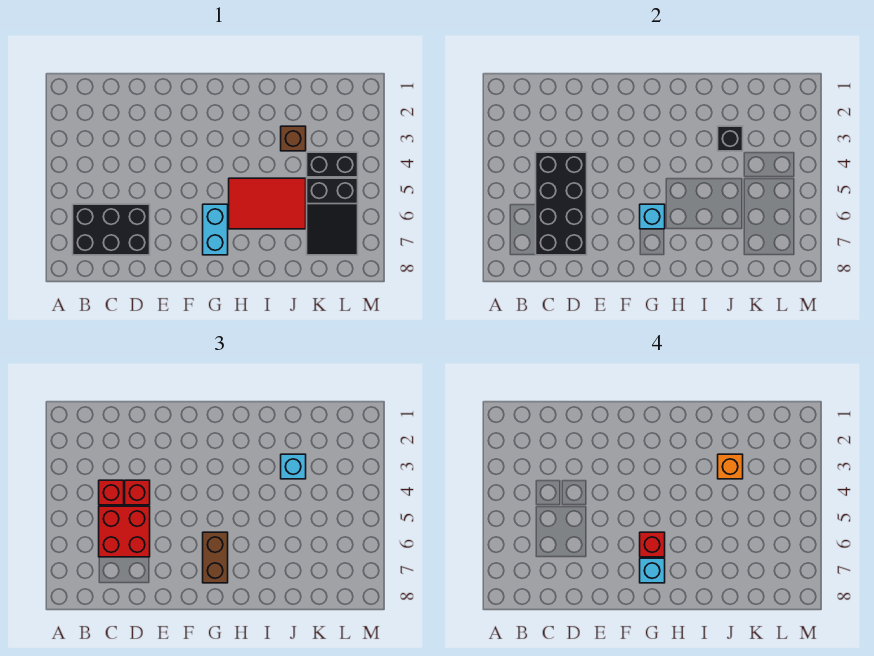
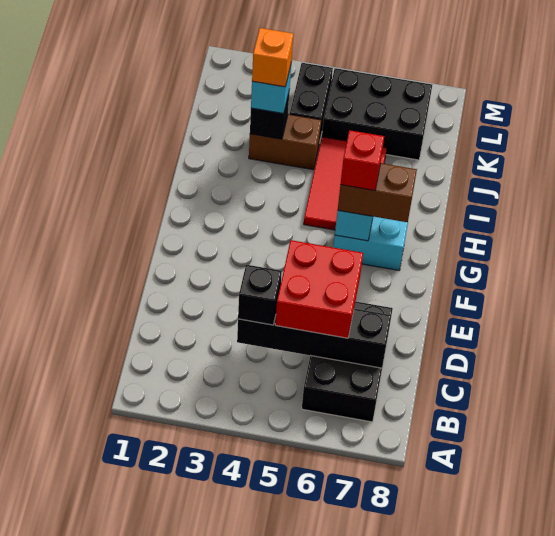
black 2x4 brick [536,152,587,255] -> black 1x4 brick [237,309,391,368]
red 1x1 brick [99,480,124,505] -> black 1x1 brick [238,265,282,325]
red 1x1 brick [125,480,150,505] -> none
cyan 1x1 brick [640,558,665,583] -> none
brown 1x1 brick [281,126,306,151] -> brown 1x2 brick [249,114,322,170]
black 2x3 slope [307,178,358,255] -> black 2x3 brick [322,68,432,160]

